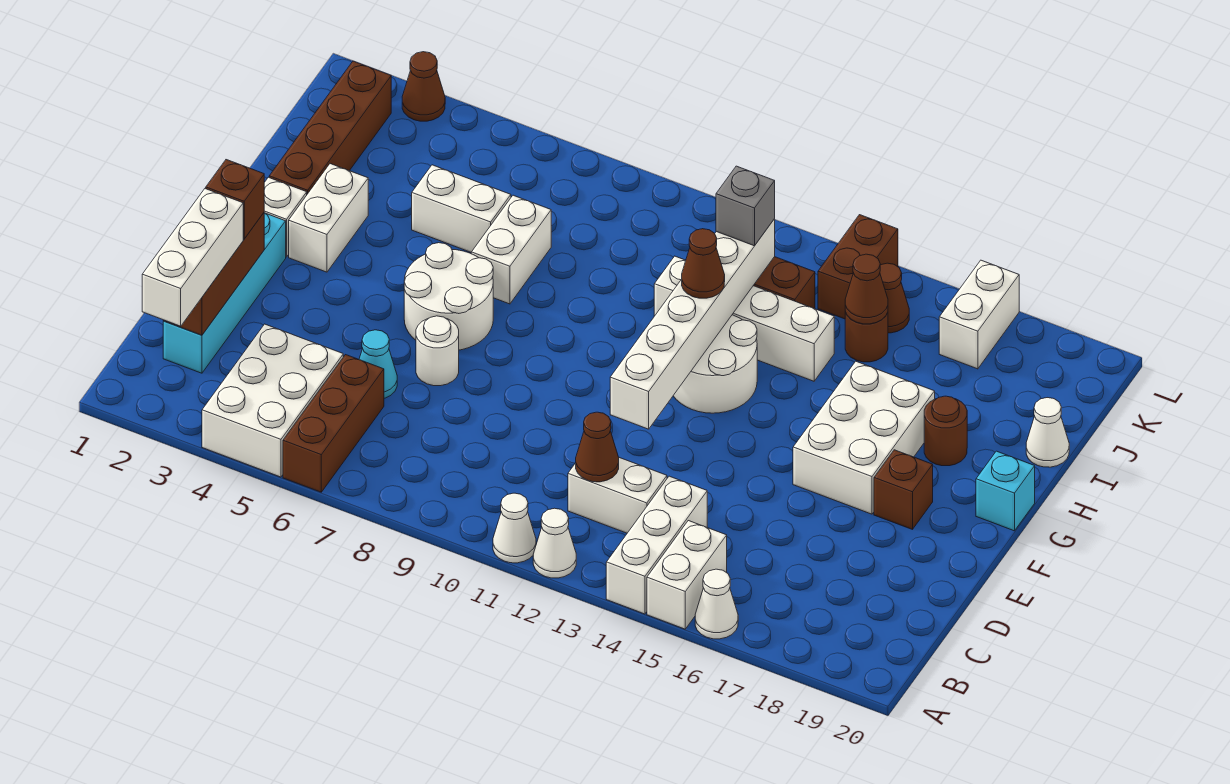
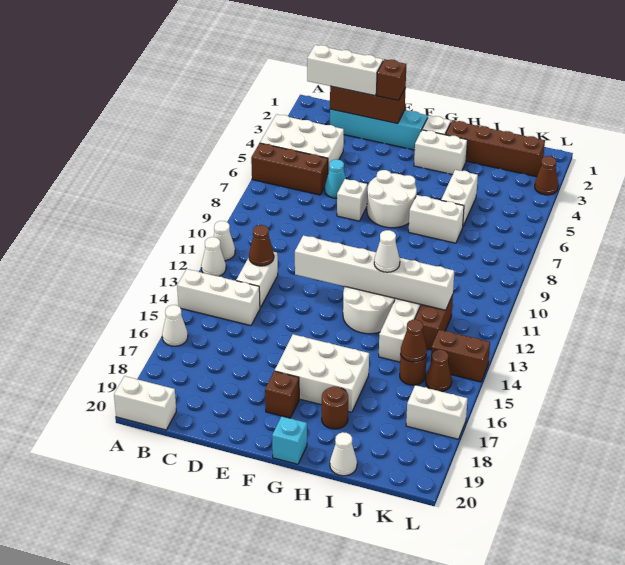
white 1x2 brick [647,521,727,629] -> white 1x2 brick moved to [114,376,176,430]
white 1x1 round brick [416,316,459,386] -> white 1x1 brick [337,179,367,221]
brown 1x1 cone [682,229,725,298] -> white 1x1 cone [374,230,400,272]
grey 1x1 brick [716,166,775,246] -> none

